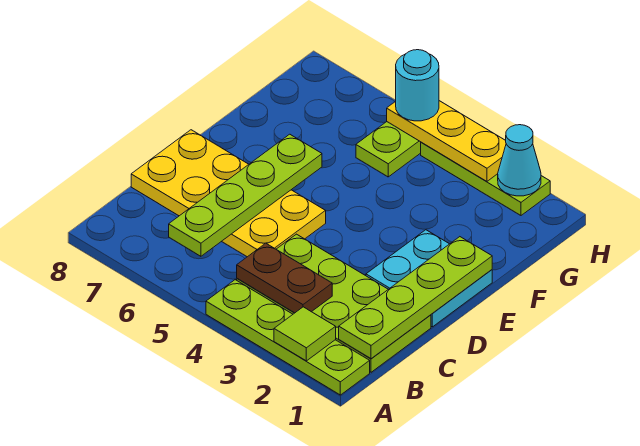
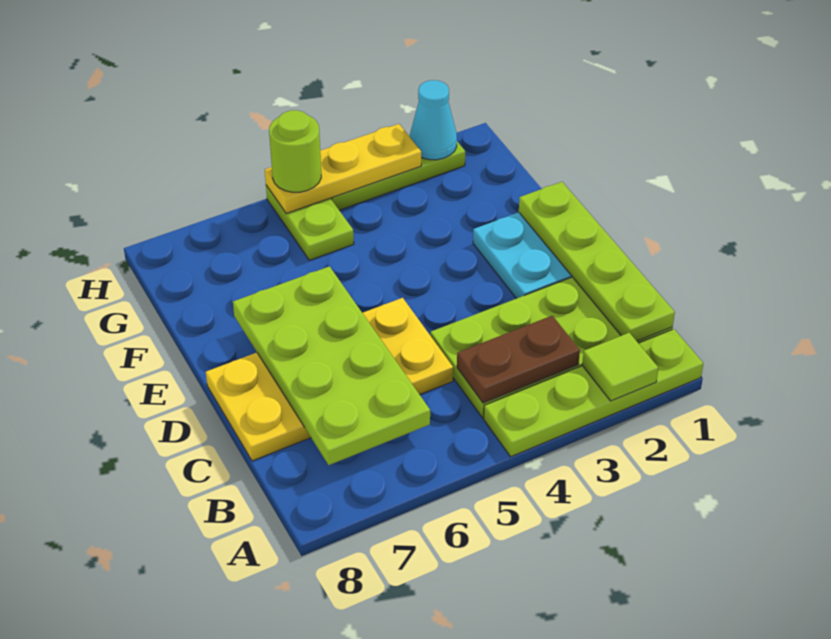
lime 1x4 plate [169,134,322,256] -> lime 2x4 plate [233,266,430,465]
cyan 1x1 round brick [396,50,439,121] -> lime 1x1 round brick [269,110,321,192]

